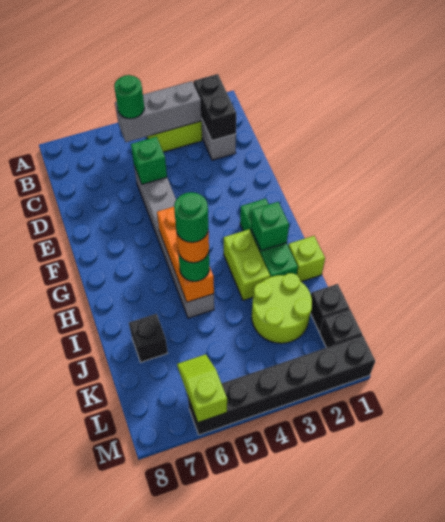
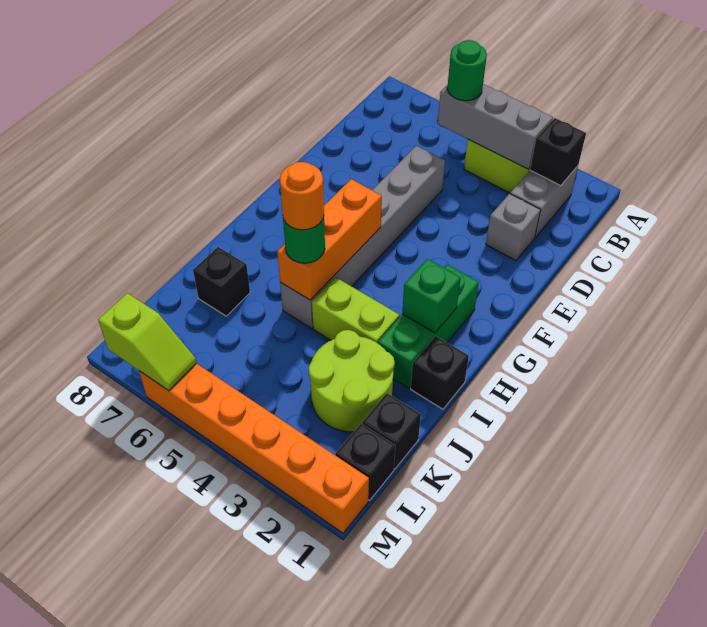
black 1x2 brick [194,74,236,141] -> black 1x1 brick [530,118,586,186]
none -> grey 1x1 brick [486,194,540,261]
green 1x1 brick [131,137,167,184] -> none
lime 1x2 brick [224,229,270,300] -> lime 1x2 brick turned to [312,277,400,343]
lime 1x1 brick [288,236,325,282] -> black 1x1 brick [411,336,469,409]
green 1x1 round brick [174,192,208,242] -> none
lime 1x2 slope [177,354,227,422] -> lime 1x2 slope turned to [98,293,196,391]
black 1x6 brick [188,335,375,435] -> orange 1x6 brick [139,363,369,533]

